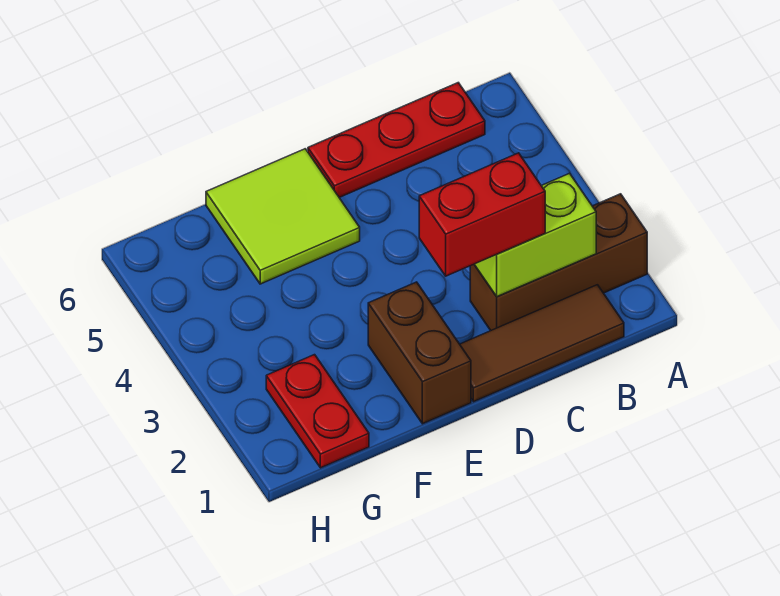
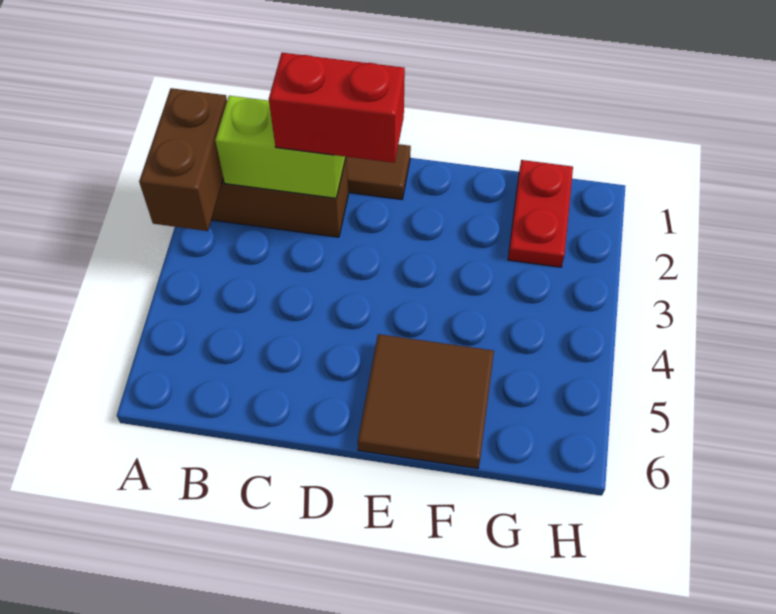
red 1x3 plate [308,83,485,198] -> none
brown 1x2 brick [368,282,471,424] -> brown 1x2 brick moved to [139,88,227,231]
lime 2x2 tile [206,149,360,284] -> brown 2x2 tile [358,334,494,469]

